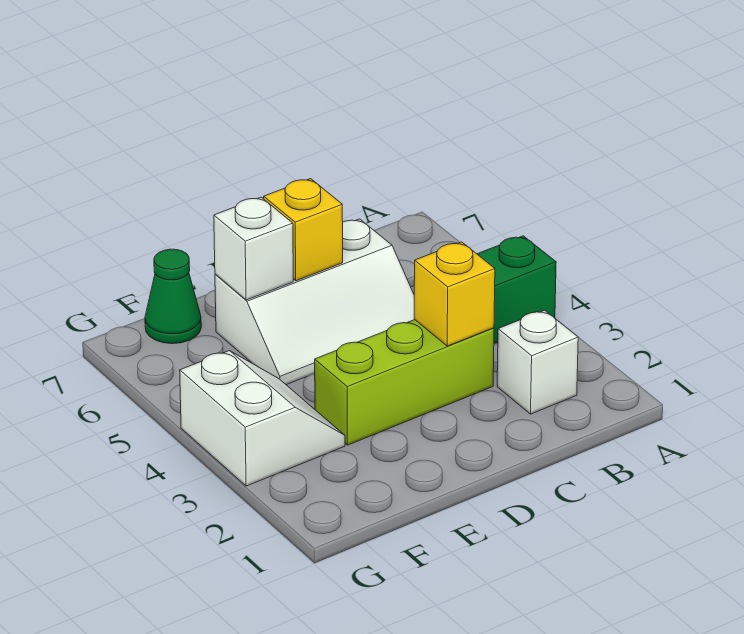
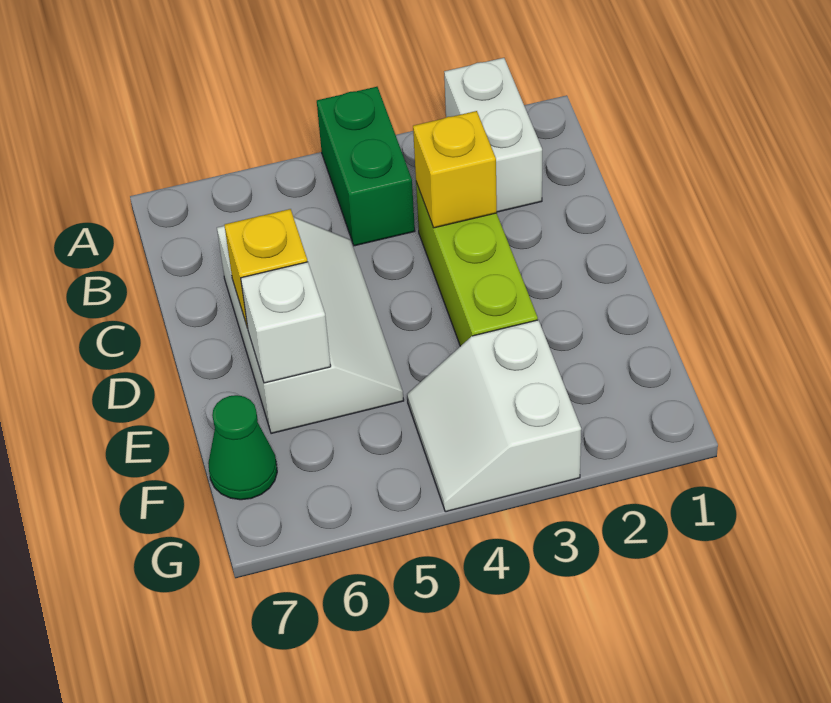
white 1x1 brick [497,310,578,414] -> white 1x2 brick [444,58,542,212]
white 2x2 slope [180,351,345,486] -> white 2x2 slope turned to [407,320,581,512]

